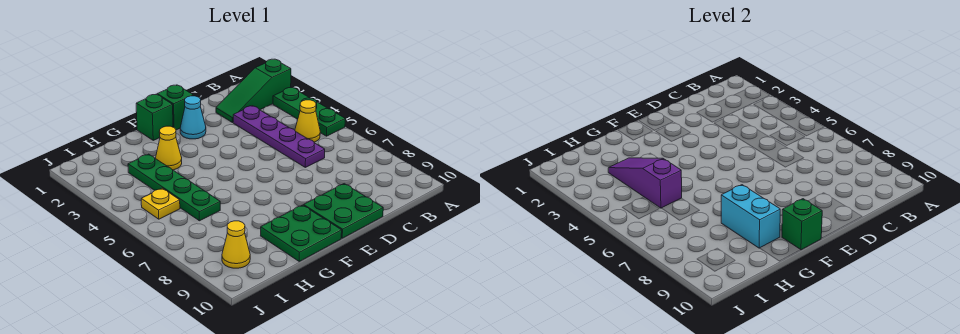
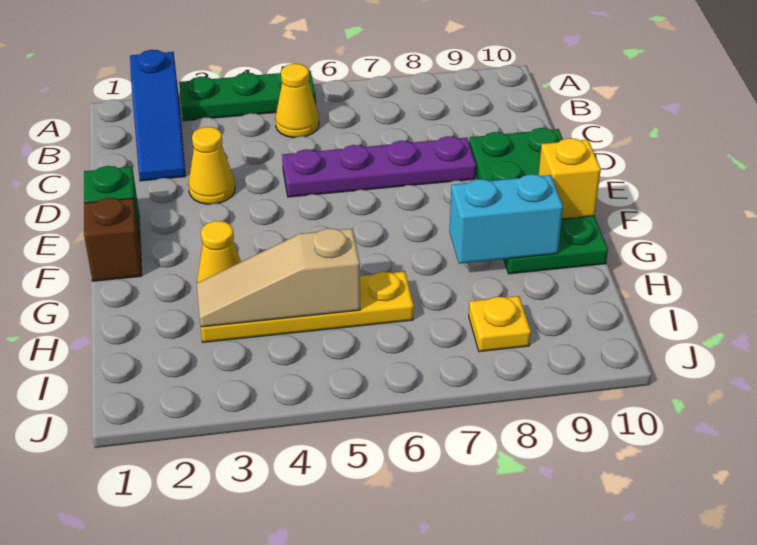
green 1x3 slope [216,59,291,123] -> blue 1x3 slope [130,50,185,181]
purple 1x4 plate [233,106,325,167] -> purple 1x4 plate moved to [282,136,476,197]
cyan 1x1 cone [180,96,206,139] -> none
green 1x1 brick [136,94,173,140] -> brown 1x1 brick [84,198,142,281]
green 1x1 brick [782,199,822,250] -> yellow 1x1 brick [539,138,601,219]
green 1x4 plate [128,154,220,221] -> yellow 1x4 plate [201,271,414,342]
purple 1x3 slope [608,158,682,208] -> tan 1x3 slope [197,228,360,327]
yellow 1x1 plate [141,188,180,219] -> yellow 1x1 plate moved to [469,296,531,352]
yellow 1x1 cone [222,221,250,268] -> yellow 1x1 cone moved to [188,127,235,204]

